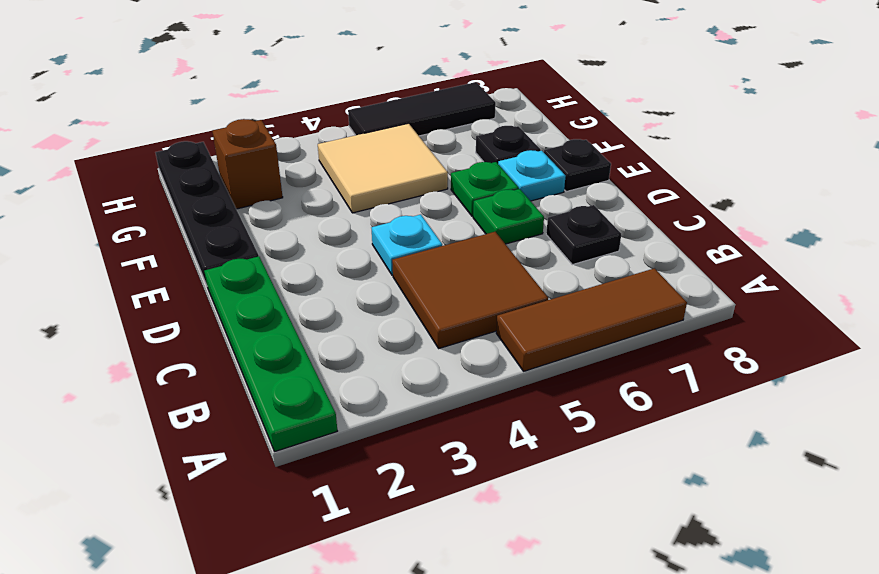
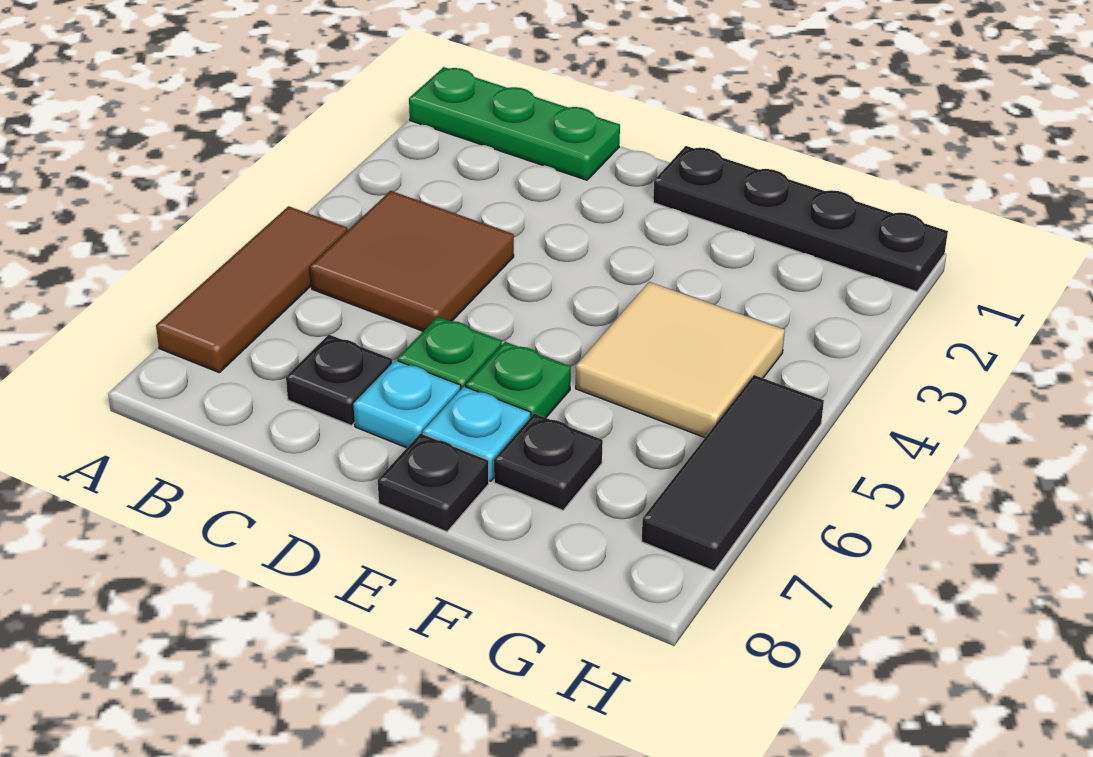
green 1x4 plate [204,256,337,451] -> green 1x3 plate [409,67,620,180]
cyan 1x1 plate [372,215,442,275] -> cyan 1x1 plate moved to [353,360,461,448]
brown 1x1 brick [212,119,283,209] -> none

